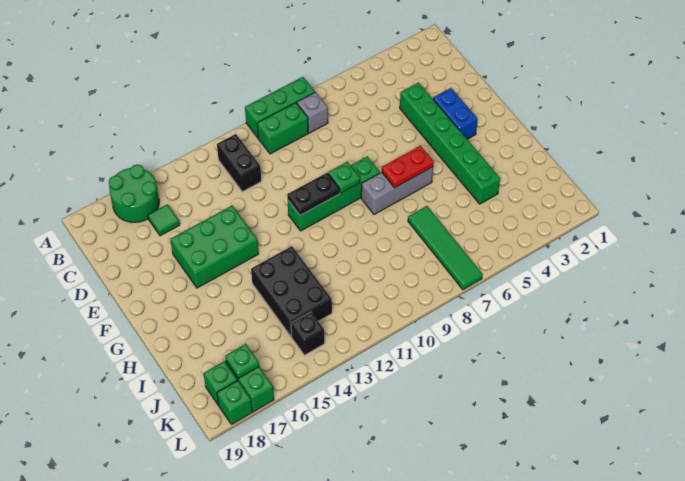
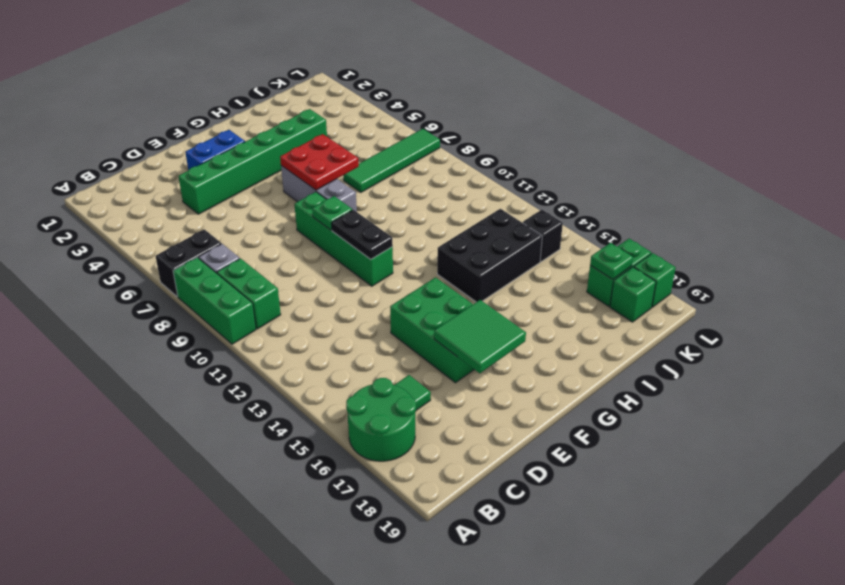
black 1x2 brick [217,134,261,192] -> black 1x2 brick moved to [156,229,221,297]
none -> green 2x2 tile [434,300,526,373]
red 1x2 plate [382,146,434,188] -> red 2x2 plate [280,134,359,190]

